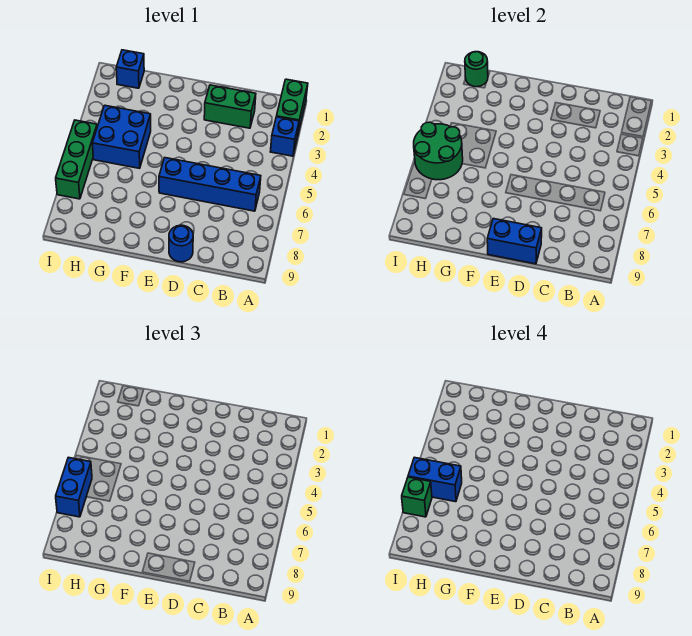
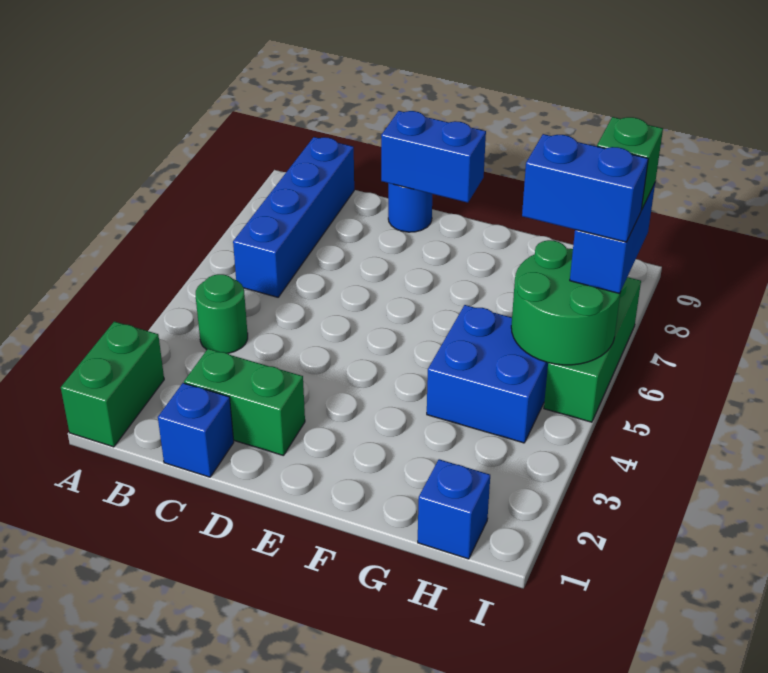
blue 1x1 brick [270,117,299,156] -> blue 1x1 brick moved to [158,383,234,477]
blue 1x4 brick [159,158,261,211] -> blue 1x4 brick turned to [233,137,354,297]
green 1x1 round brick [465,52,488,87] -> green 1x1 round brick moved to [196,274,248,353]

